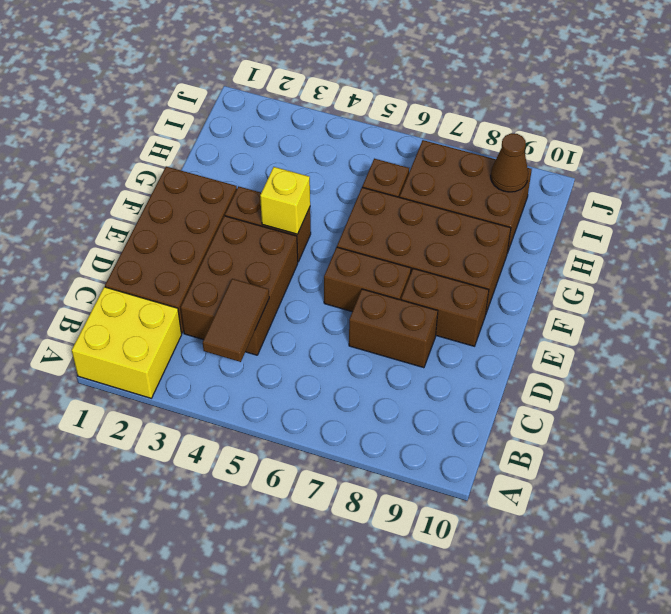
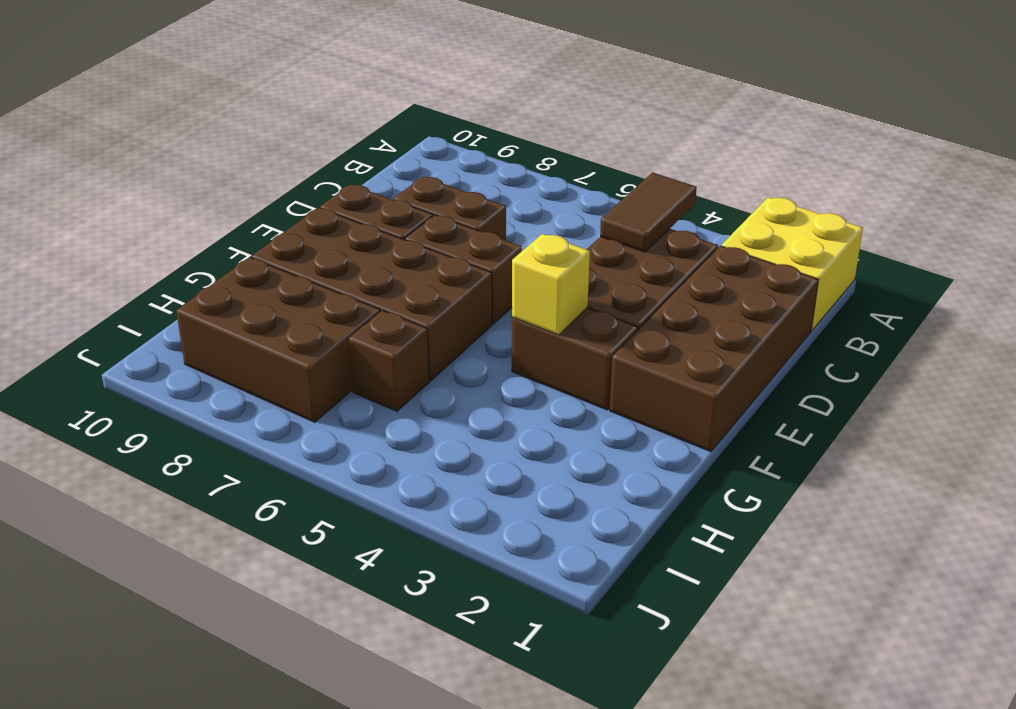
brown 1x1 cone [491,133,528,192] -> none

